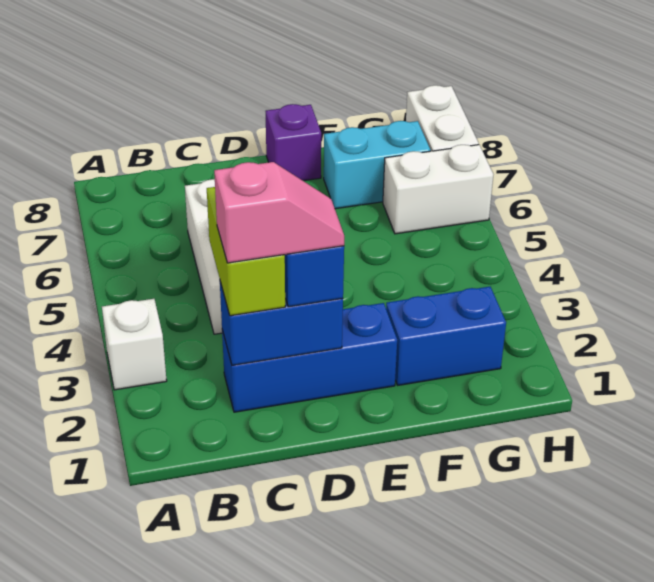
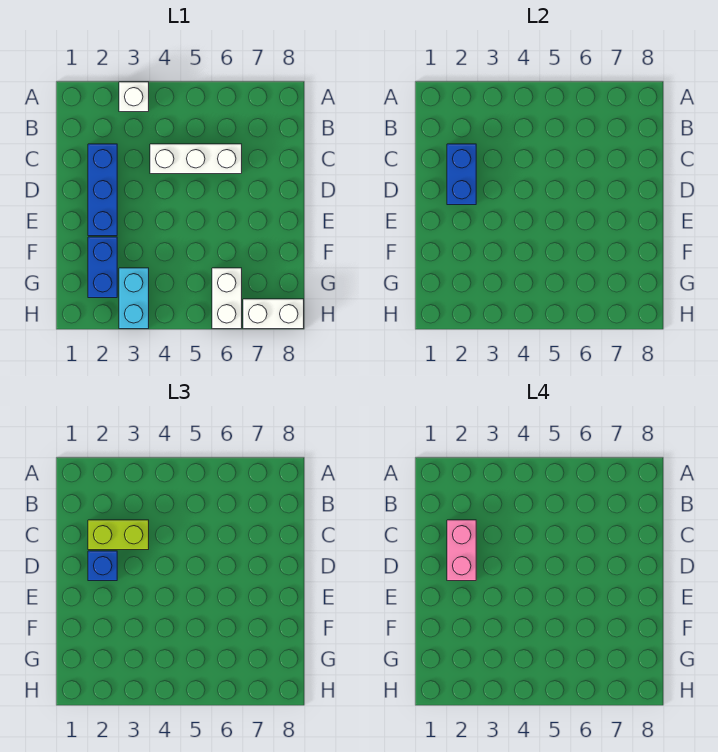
pink 1x2 slope [214,162,344,263] -> pink 1x2 brick [447,520,476,581]
purple 1x1 brick [266,104,321,181] -> none
cyan 1x2 brick [324,121,430,209] -> cyan 1x2 brick moved to [119,268,149,329]

